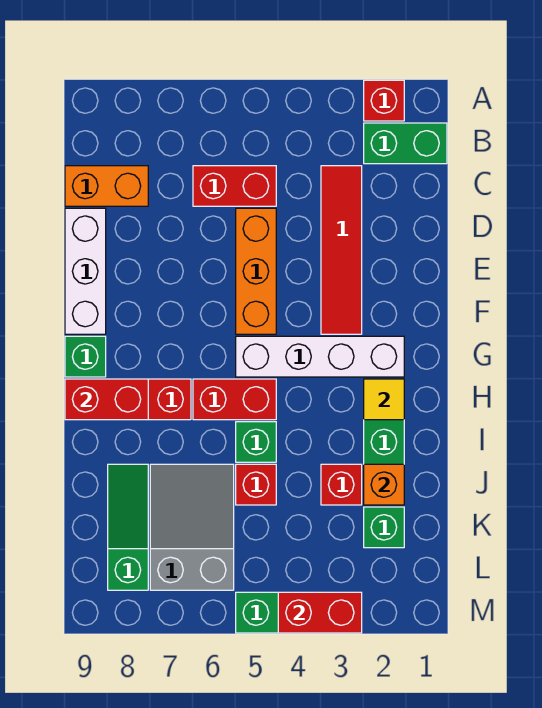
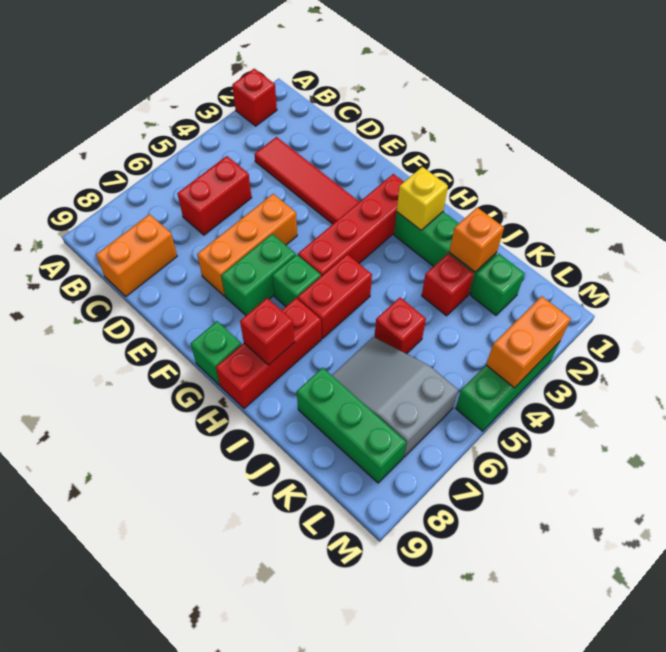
green 1x2 brick [364,123,447,164] -> green 1x2 brick moved to [221,234,296,315]
orange 1x3 brick [236,208,276,334] -> orange 1x3 brick turned to [197,194,297,296]
white 1x3 brick [65,208,106,334] -> none
white 1x4 brick [236,336,404,377] -> red 1x4 brick [298,174,404,276]
yellow 1x1 tile [364,379,404,420] -> yellow 1x1 brick [397,167,448,230]
red 1x2 brick [65,379,148,420] -> red 1x1 brick [240,298,295,365]
green 1x1 brick [236,422,276,462] -> green 1x1 brick moved to [272,255,321,306]
green 1x3 slope [108,464,148,590] -> green 1x3 brick [297,368,406,483]
red 1x2 brick [278,592,362,633] -> orange 1x2 brick [486,296,571,388]

